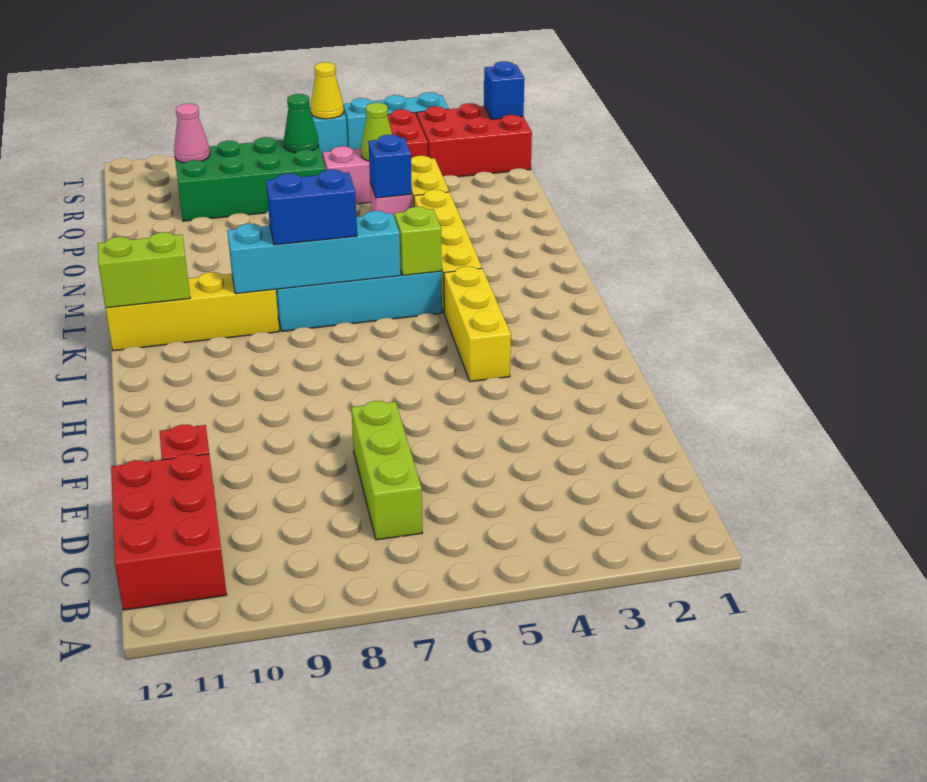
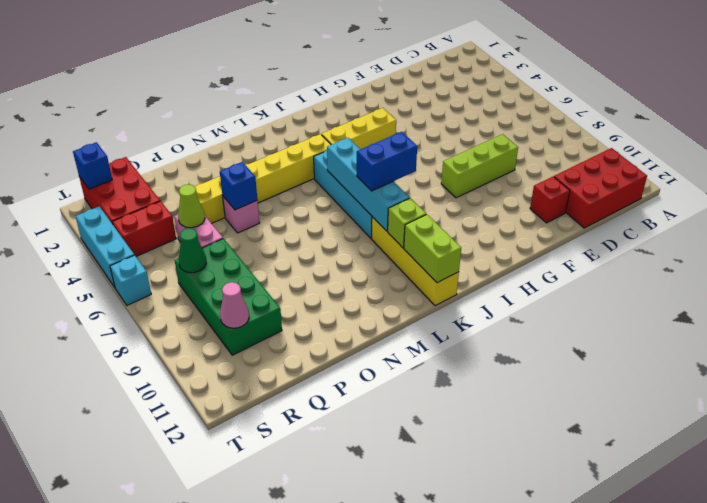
lime 1x3 brick [351,401,422,540] -> lime 1x3 brick moved to [441,134,518,198]
lime 1x1 brick [395,207,442,275] -> lime 1x1 brick moved to [388,198,426,248]
blue 1x2 brick [266,169,357,245] -> blue 1x2 brick turned to [357,132,417,191]
yellow 1x1 cone [311,62,344,119] -> none

